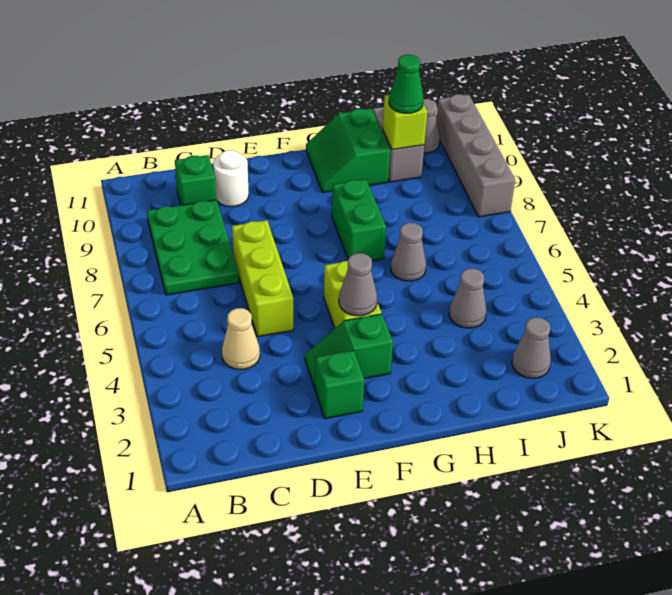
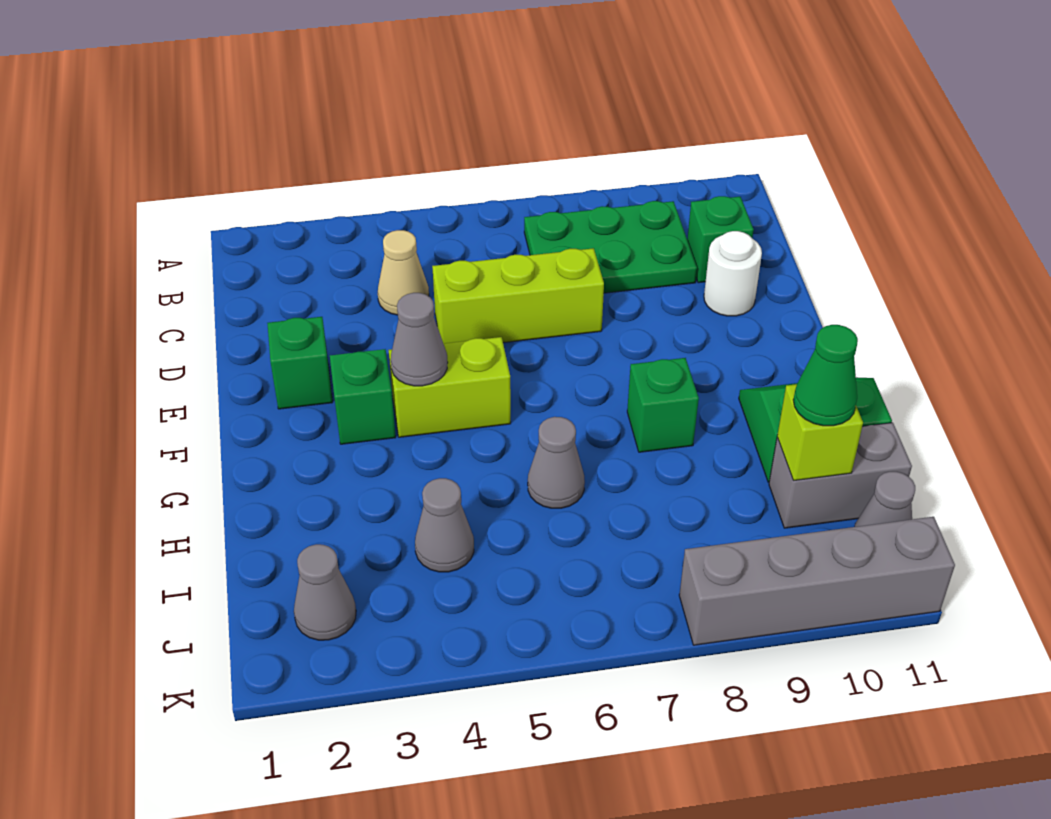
green 1x2 brick [332,179,386,261] -> green 1x1 brick [627,358,699,452]

